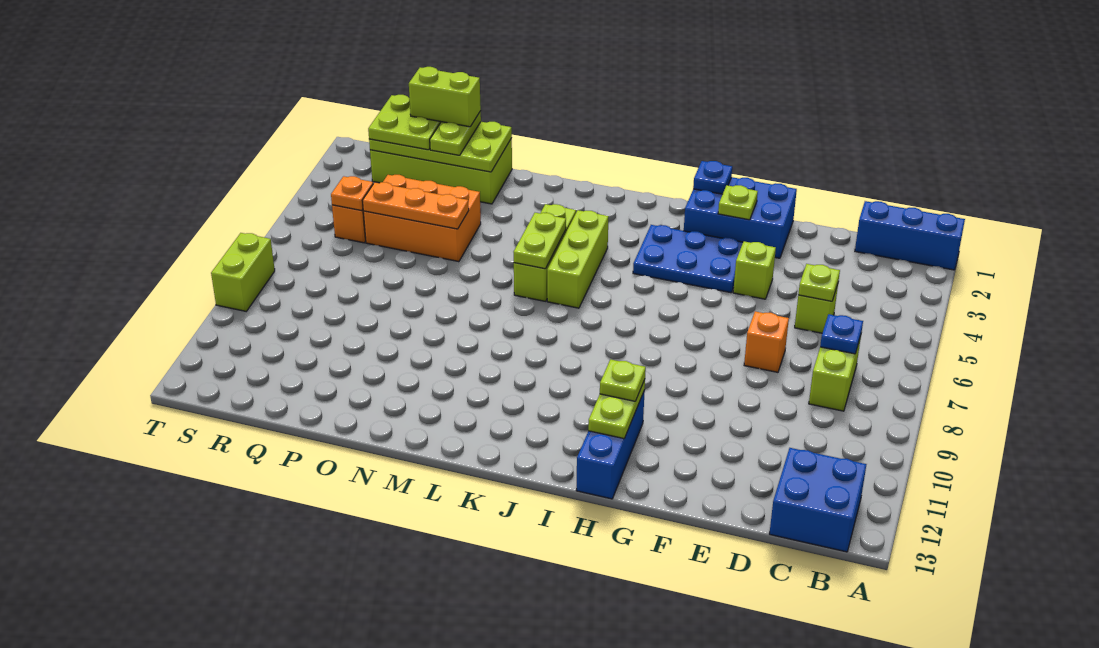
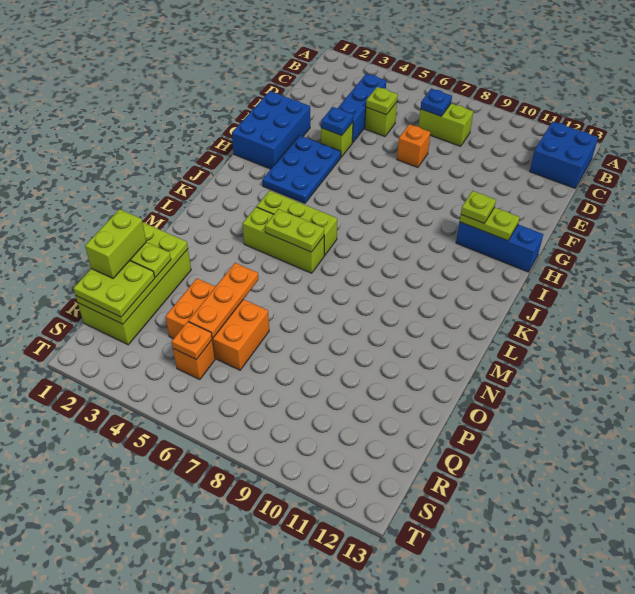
blue 1x3 brick [855,201,965,270] -> blue 1x3 brick moved to [338,73,386,143]
lime 1x1 plate [718,185,758,220] -> none
blue 1x1 plate [693,161,732,194] -> blue 1x1 plate moved to [321,107,353,136]
orange 2x3 brick [363,175,481,262] -> orange 2x3 brick turned to [165,278,269,370]
lime 1x2 brick [211,233,275,311] -> none

